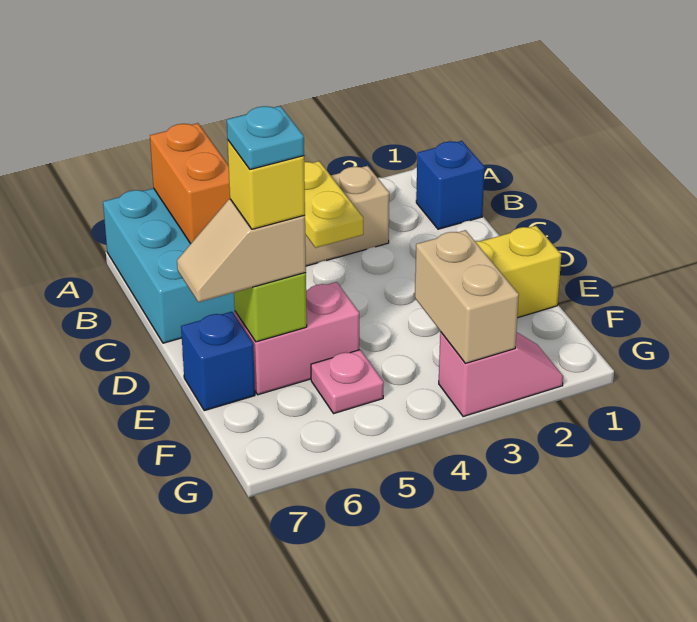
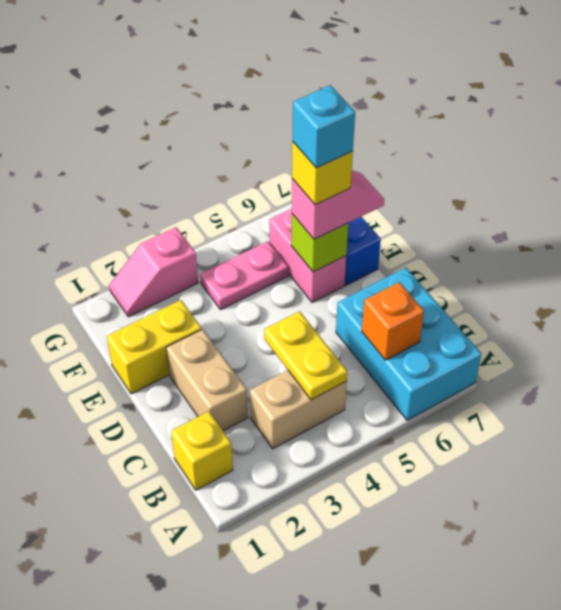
orange 1x2 brick [150,123,230,244] -> orange 1x1 brick [362,282,424,360]
blue 1x1 brick [416,141,485,229] -> yellow 1x1 brick [171,411,233,490]
pink 1x2 brick [235,282,359,395] -> pink 1x2 brick turned to [270,209,346,302]
tan 1x2 slope [177,199,306,302] -> pink 1x2 slope [292,170,384,239]
cyan 1x1 plate [227,106,304,170] -> cyan 1x1 brick [293,85,355,168]
tan 1x2 brick [415,230,519,364] -> tan 1x2 brick moved to [166,329,248,431]
pink 1x1 plate [311,350,384,414] -> pink 1x2 plate [200,241,289,309]

